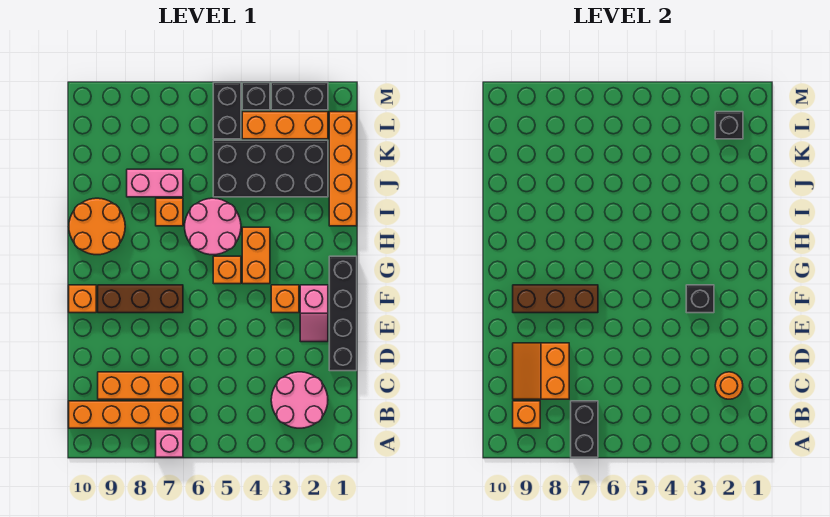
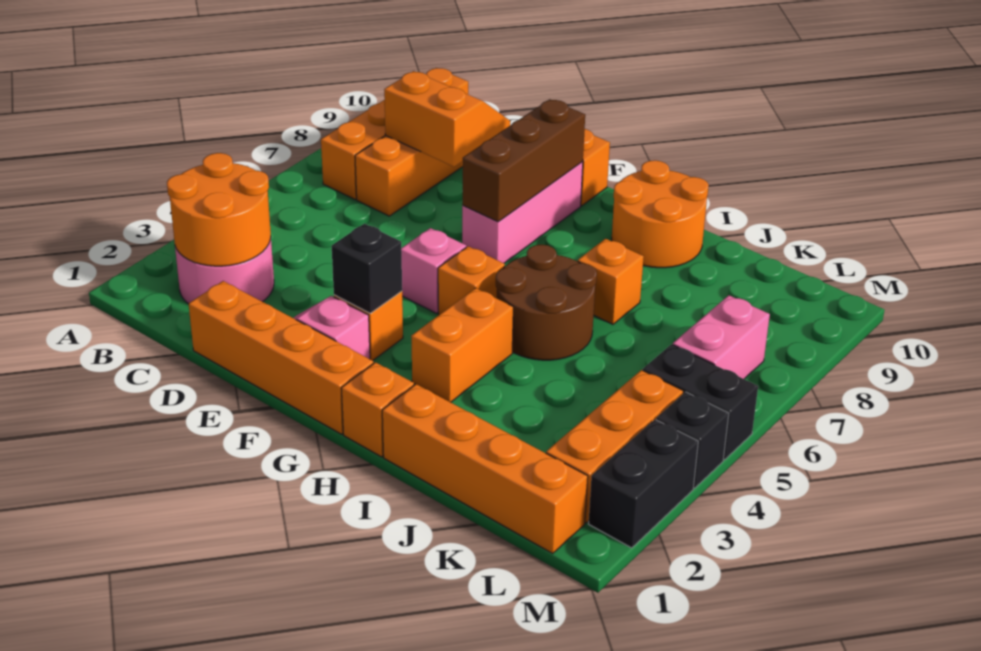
pink 1x1 brick [156,430,183,457] -> pink 1x1 brick moved to [401,228,466,313]
black 1x2 brick [571,401,598,457] -> none
orange 1x1 brick [513,401,540,428] -> orange 1x1 brick moved to [341,362,414,457]
orange 1x1 round brick [715,372,743,399] -> orange 2x2 round brick [167,153,271,266]
black 1x4 brick [329,256,357,371] -> orange 1x4 brick [189,281,374,434]
brown 1x3 brick [98,285,183,313] -> pink 1x3 brick [462,162,583,263]
orange 1x2 brick [242,227,270,284] -> orange 1x2 brick turned to [411,288,513,402]
pink 2x2 round brick [185,198,241,255] -> brown 2x2 round brick [496,245,597,360]
black 2x4 brick [213,140,328,197] -> none
pink 1x2 brick [127,169,183,197] -> pink 1x2 brick moved to [673,295,770,379]
black 1x1 brick [715,112,743,139] -> none

